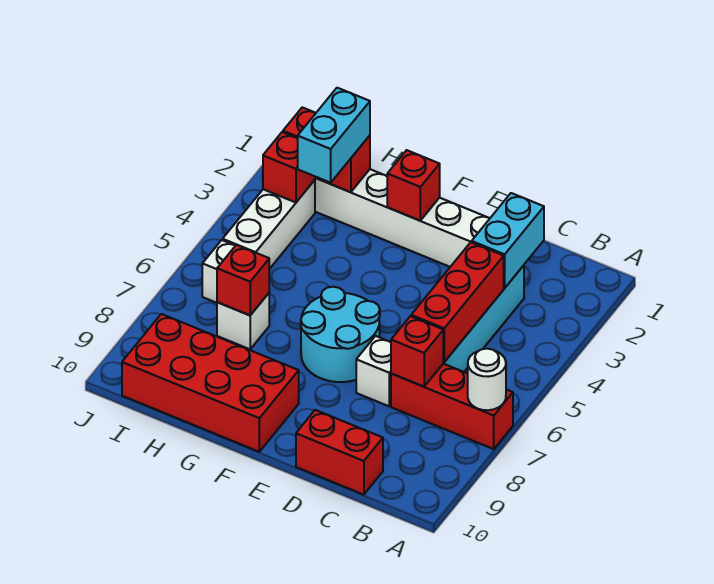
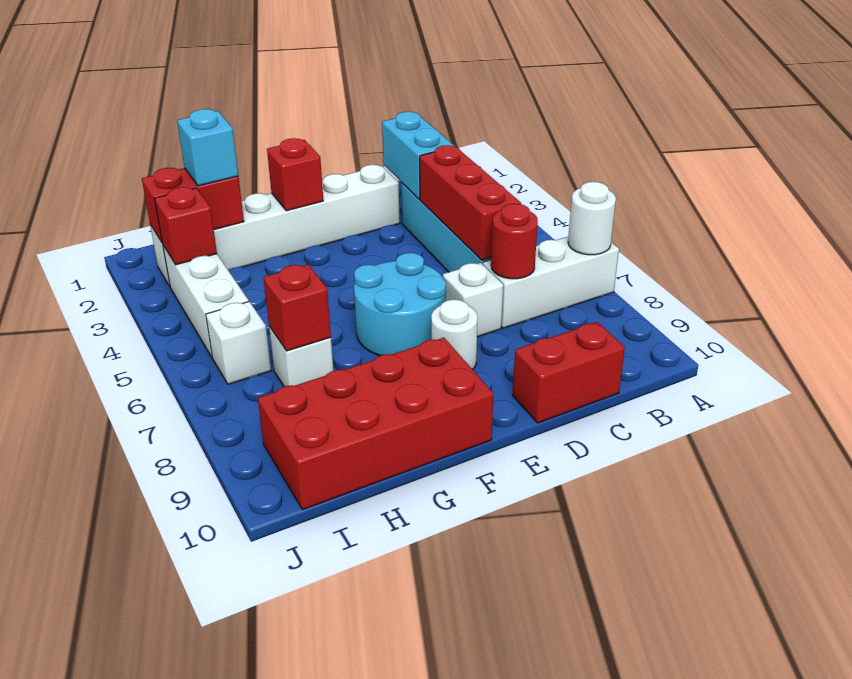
red 1x3 brick [391,364,513,449] -> white 1x3 brick [483,237,619,328]
red 1x1 brick [391,316,443,387] -> red 1x1 round brick [491,204,538,279]
none -> white 1x1 round brick [431,300,478,369]
cyan 1x2 brick [298,88,370,183] -> cyan 1x1 brick [177,109,238,186]

